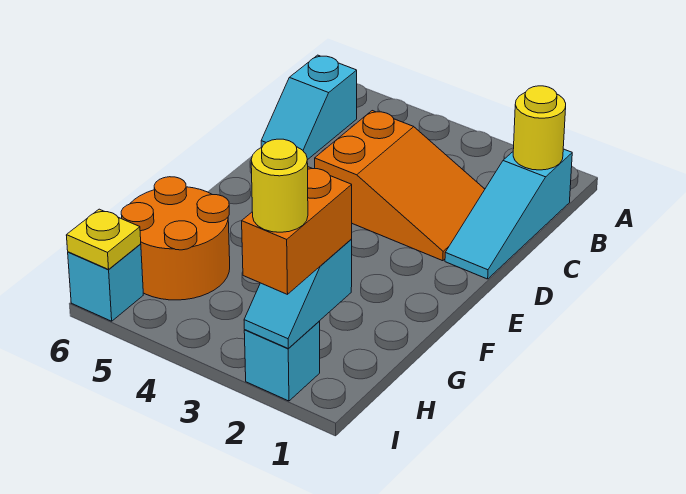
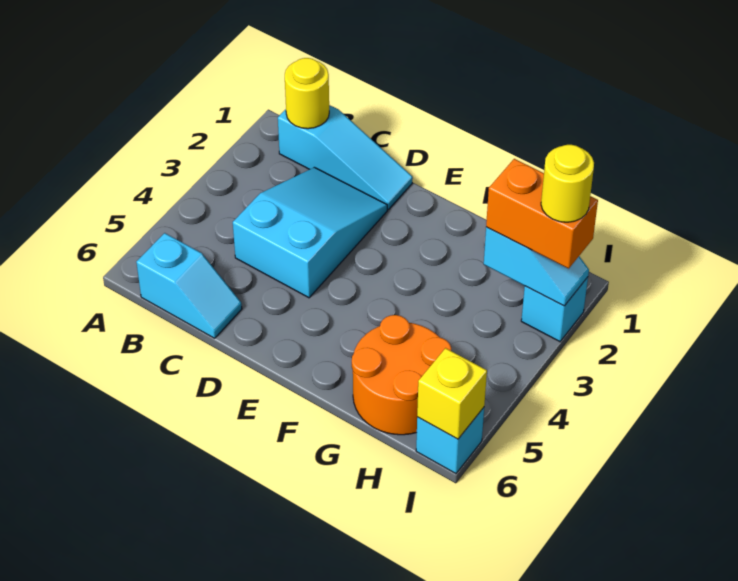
orange 2x3 slope [315,111,485,261] -> cyan 2x3 slope [233,167,387,298]
yellow 1x1 plate [66,209,141,269] -> yellow 1x1 brick [417,348,487,439]

